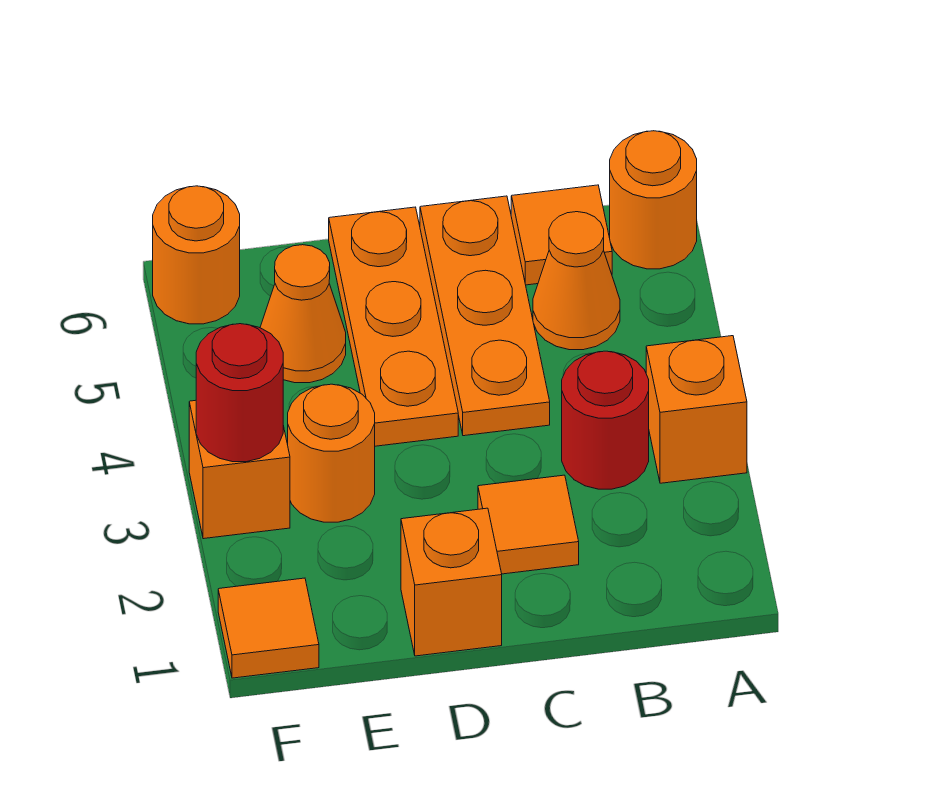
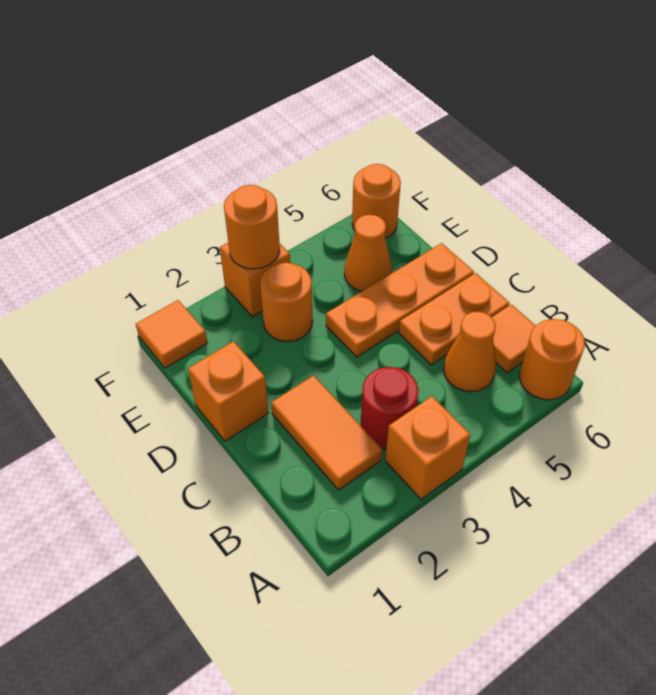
orange 1x1 tile [478,475,579,574] -> orange 1x2 tile [271,375,382,490]
orange 1x3 plate [420,196,550,436] -> orange 1x2 plate [399,273,509,365]
red 1x1 round brick [196,324,283,462] -> orange 1x1 round brick [224,185,280,269]

